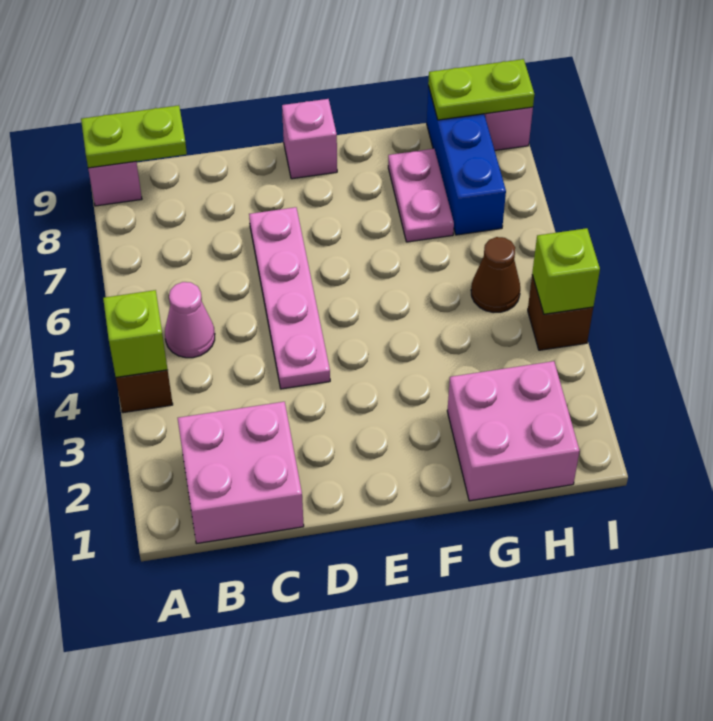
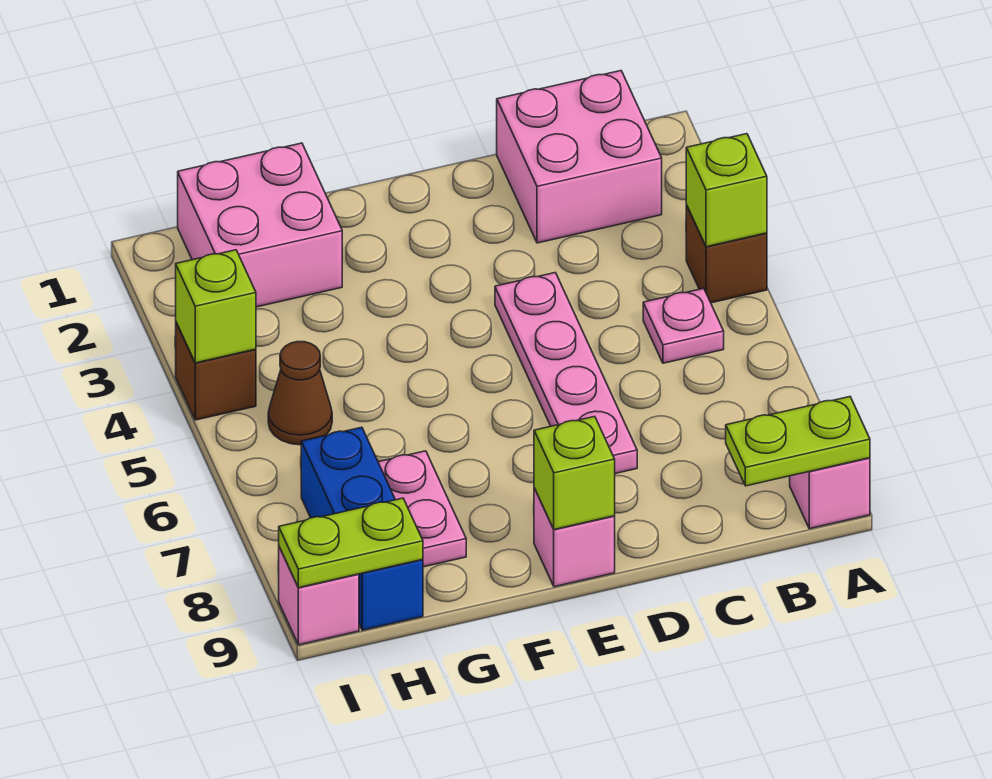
pink 1x1 cone [165,282,215,358] -> pink 1x1 plate [643,288,724,363]
none -> lime 1x1 brick [534,416,615,529]

